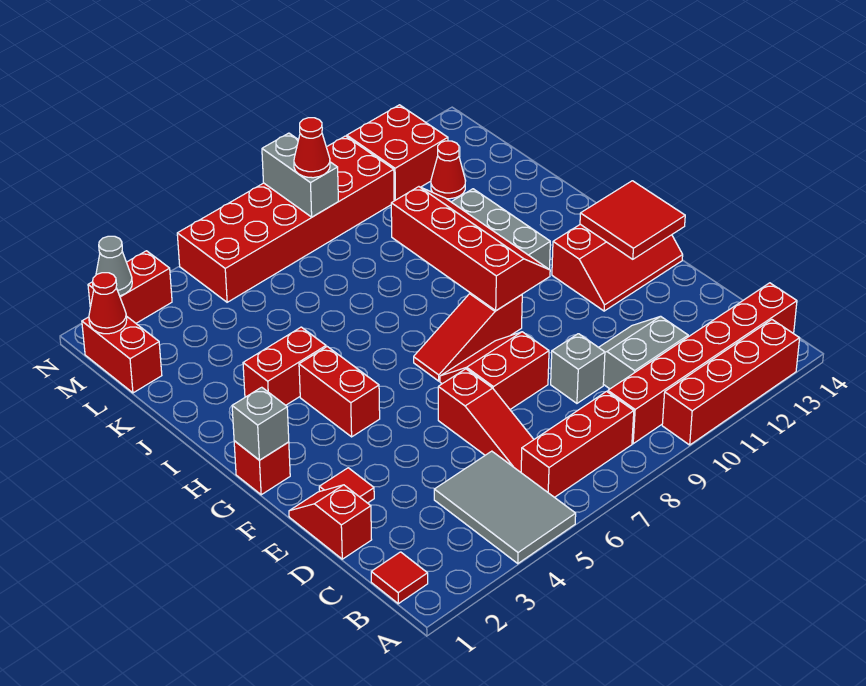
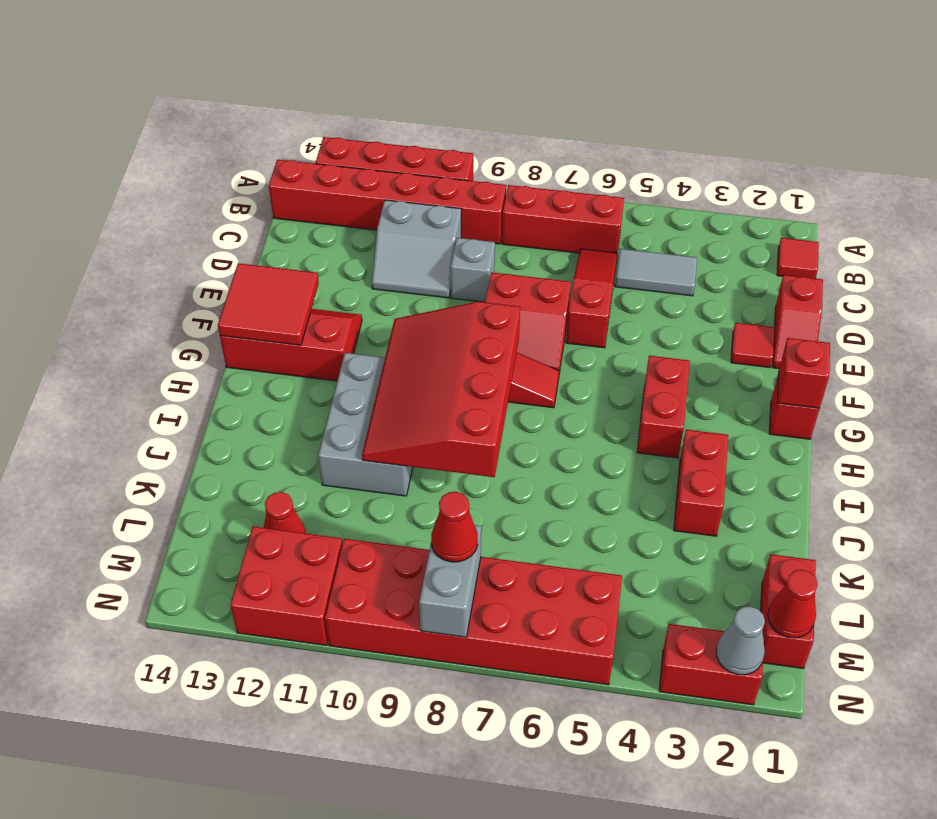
grey 2x3 tile [434,451,576,564] -> grey 1x2 tile [615,249,697,296]
grey 1x1 brick [232,387,289,460] -> red 1x1 brick [777,338,830,408]
red 2x4 slope [391,187,550,310] -> red 3x4 slope [362,302,520,477]
red 1x2 brick [243,327,326,405] -> red 1x2 brick turned to [674,430,728,536]

